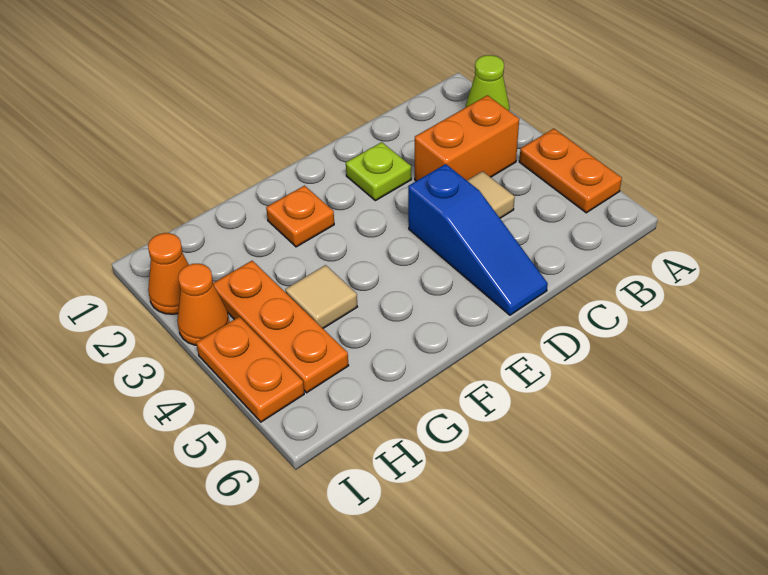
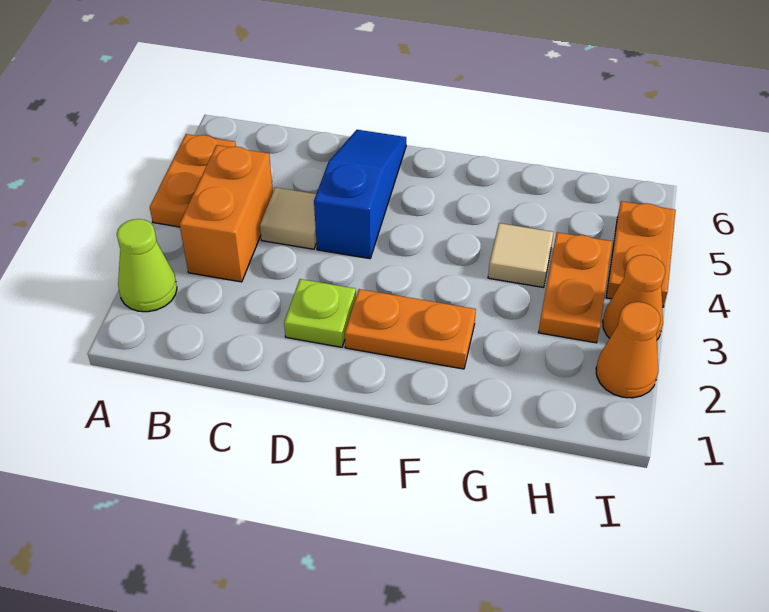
orange 1x2 brick [415,95,519,181] -> orange 1x2 brick turned to [179,145,273,282]
orange 1x1 plate [266,186,334,247] -> orange 1x2 plate [345,289,476,369]
orange 1x3 plate [213,261,349,393] -> orange 1x2 plate [538,232,612,343]

